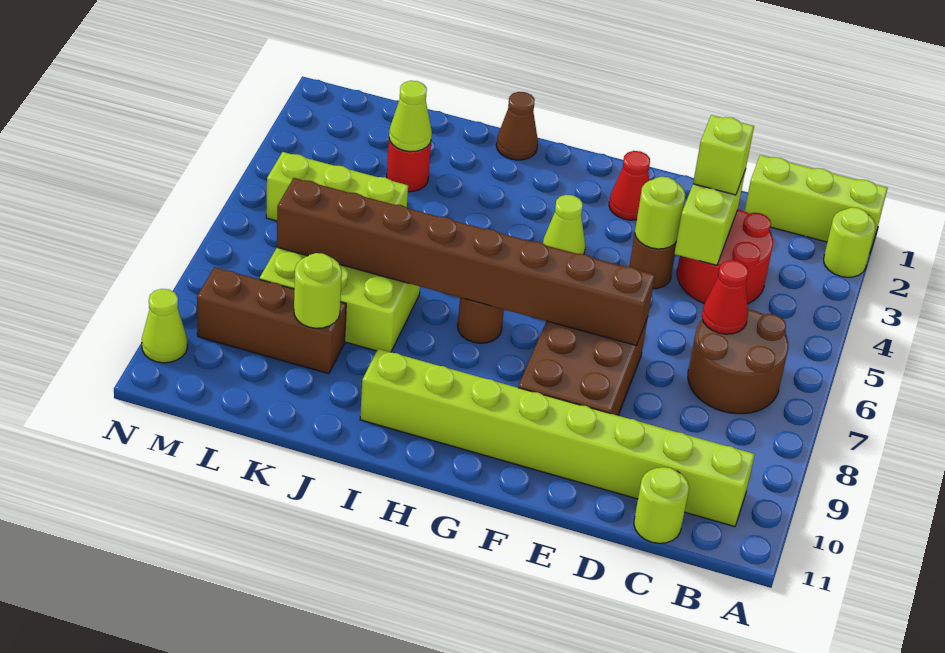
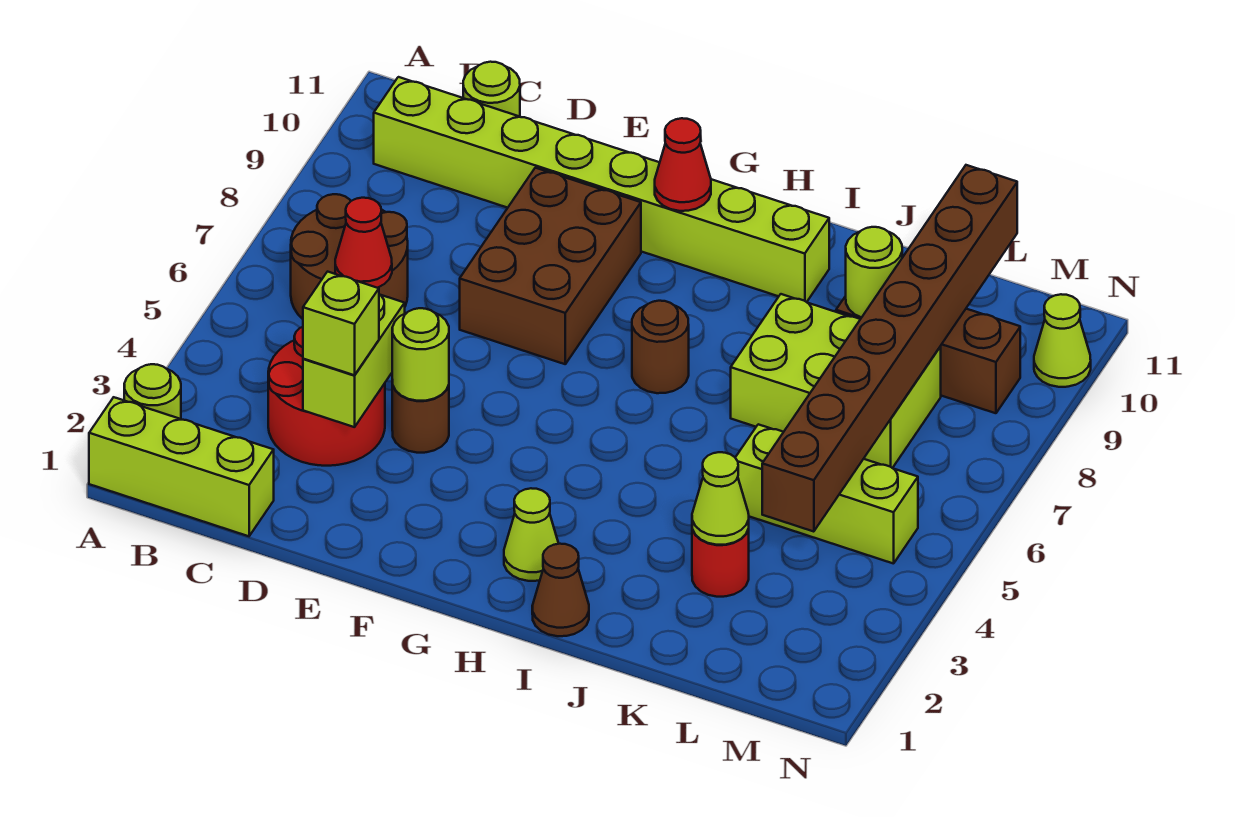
brown 1x8 brick [277,178,655,346] -> brown 1x8 brick turned to [762,165,1017,532]
red 1x1 cone [609,151,650,220] -> red 1x1 cone moved to [655,118,711,211]
lime 1x1 cone [543,195,585,254] -> lime 1x1 cone moved to [504,488,559,581]

